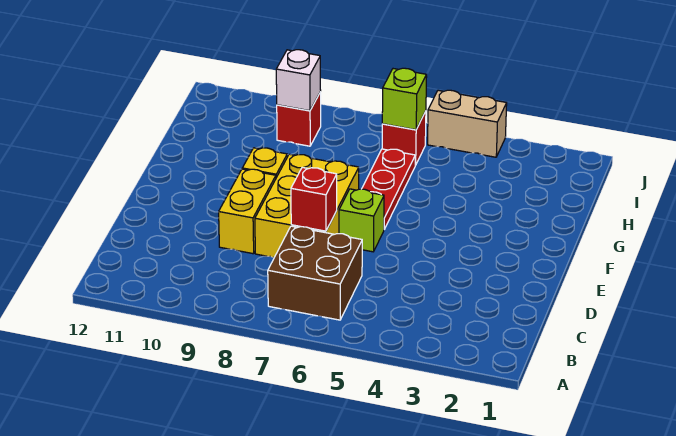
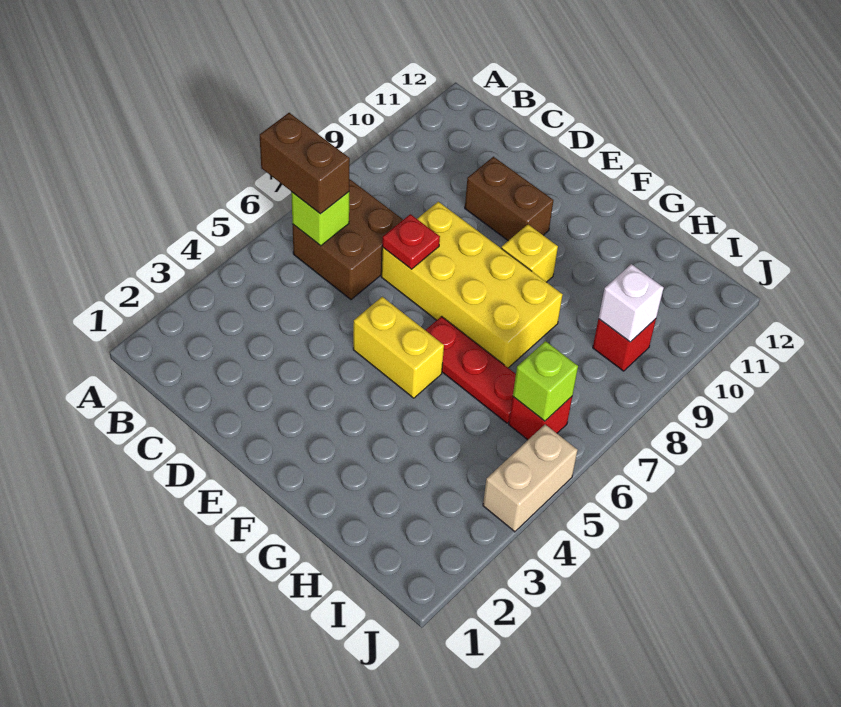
none -> brown 1x2 brick [260,113,350,214]
yellow 2x3 brick [255,154,359,258] -> yellow 2x4 brick [381,202,563,368]
red 1x1 brick [291,168,337,231] -> red 1x1 plate [382,214,440,269]
yellow 1x2 brick [219,169,276,254] -> yellow 1x2 brick moved to [353,297,444,398]
none -> brown 1x2 brick [465,157,553,241]
lime 1x1 brick [339,189,384,252] -> lime 1x1 brick moved to [291,192,349,246]

